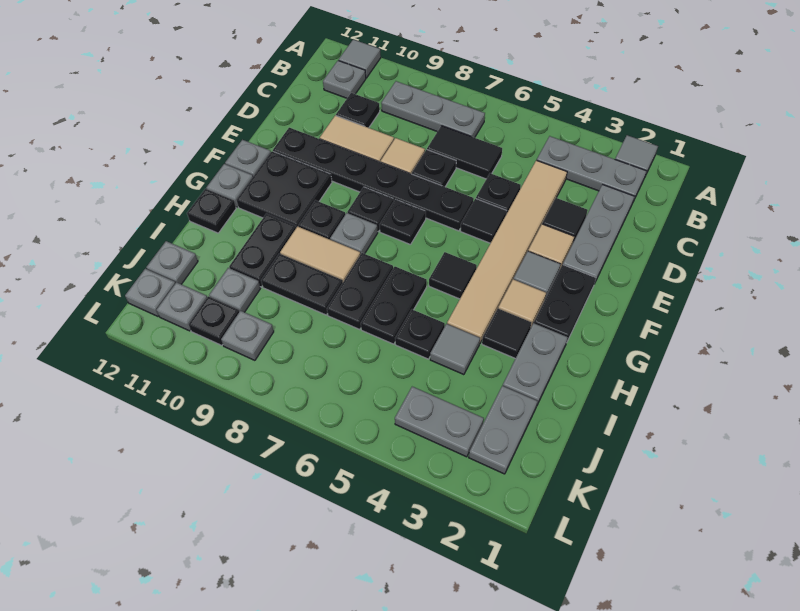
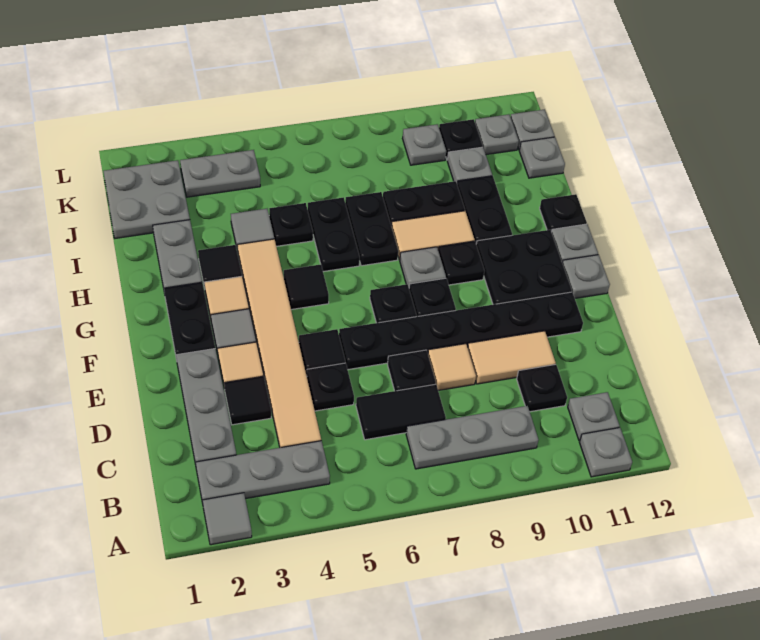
grey 1x1 tile [339,40,381,78] -> grey 1x1 plate [579,428,632,477]
grey 1x2 plate [469,386,538,474] -> grey 2x2 plate [103,160,190,238]

